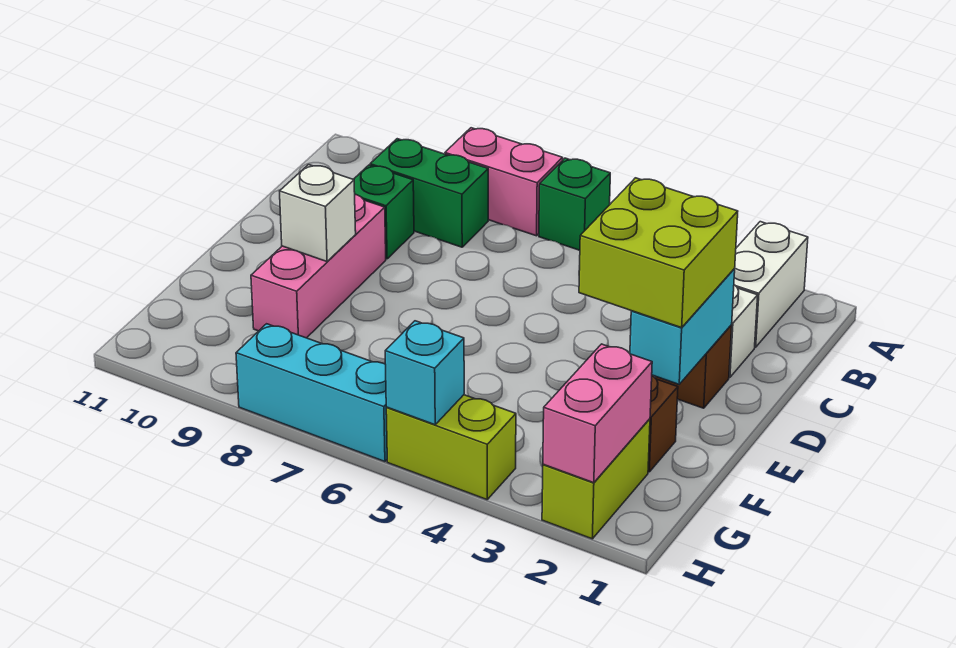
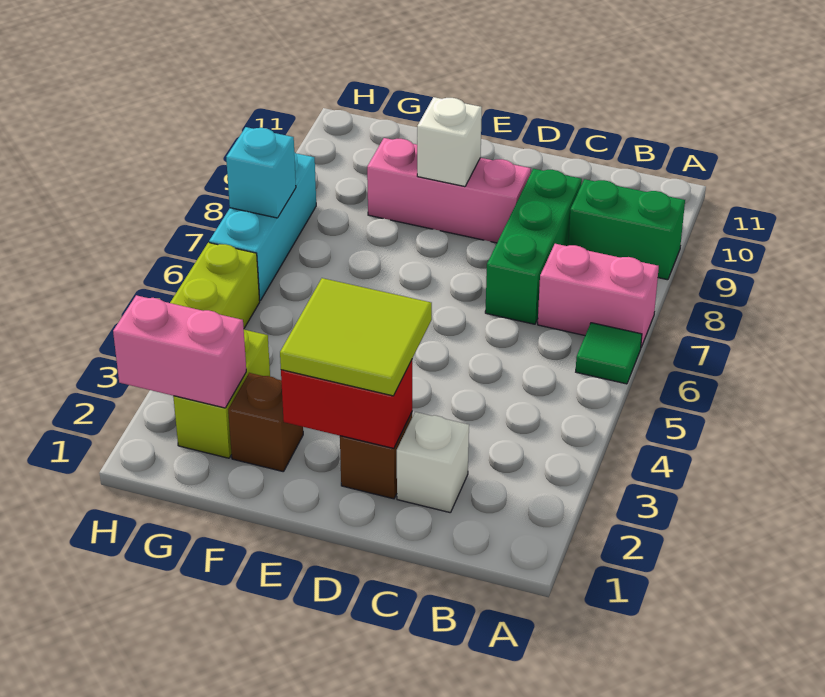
white 1x2 brick [734,222,808,347] -> none
green 1x1 brick [539,158,610,250] -> green 1x1 tile [576,323,642,384]
pink 1x2 brick [445,128,563,236] -> pink 1x2 brick turned to [538,244,659,347]
green 1x2 brick [370,139,488,247] -> green 1x2 brick turned to [568,179,685,280]
green 1x1 brick [354,165,414,259] -> green 1x3 brick [485,169,582,324]
cyan 1x2 brick [630,269,735,384] -> red 1x2 brick [281,360,412,448]
lime 2x2 brick [579,178,738,328] -> lime 2x2 tile [280,278,432,396]
lime 1x2 brick [542,419,650,539] -> lime 1x2 brick turned to [173,329,270,458]
cyan 1x1 brick [385,321,464,425] -> cyan 1x1 brick moved to [226,127,296,218]

